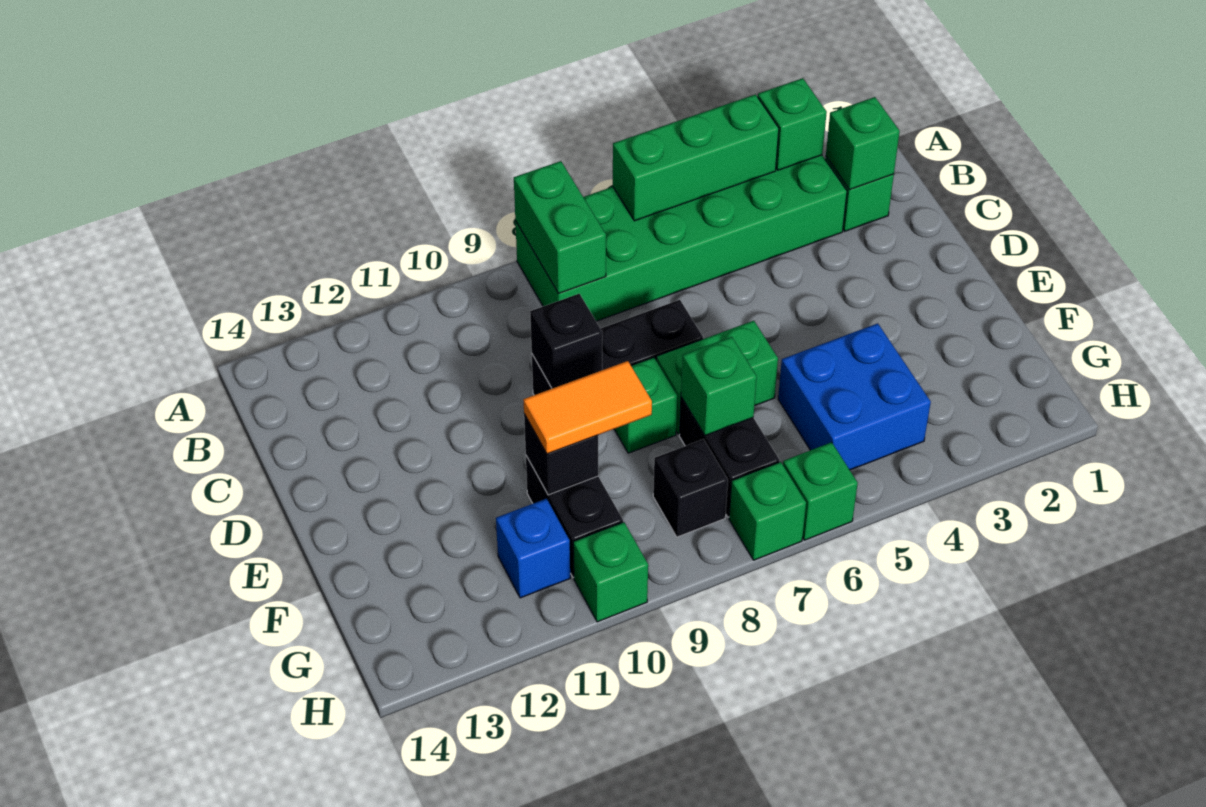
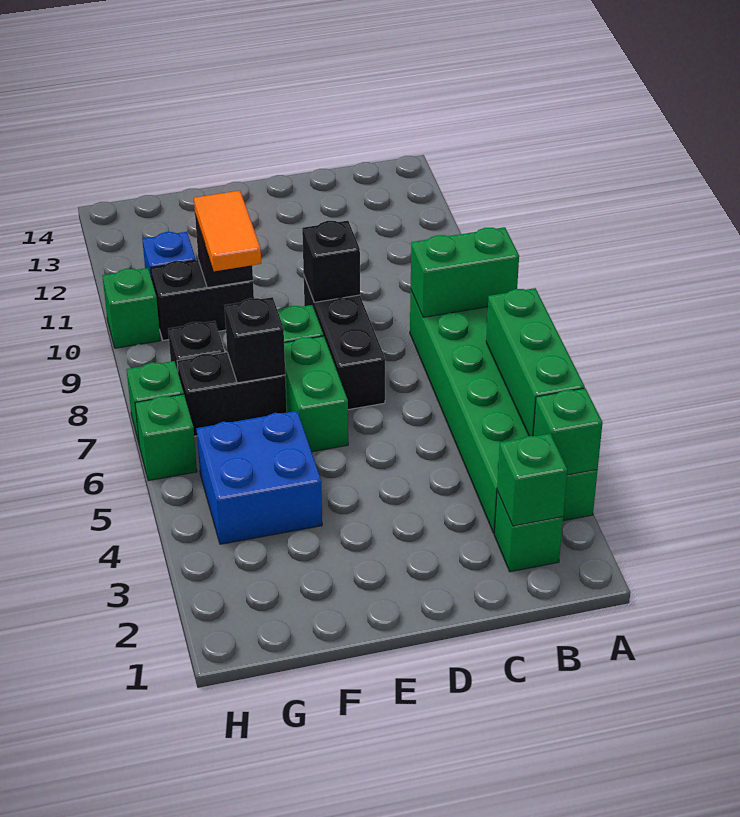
green 1x1 brick [681,337,757,435] -> black 1x1 brick [224,297,285,383]

